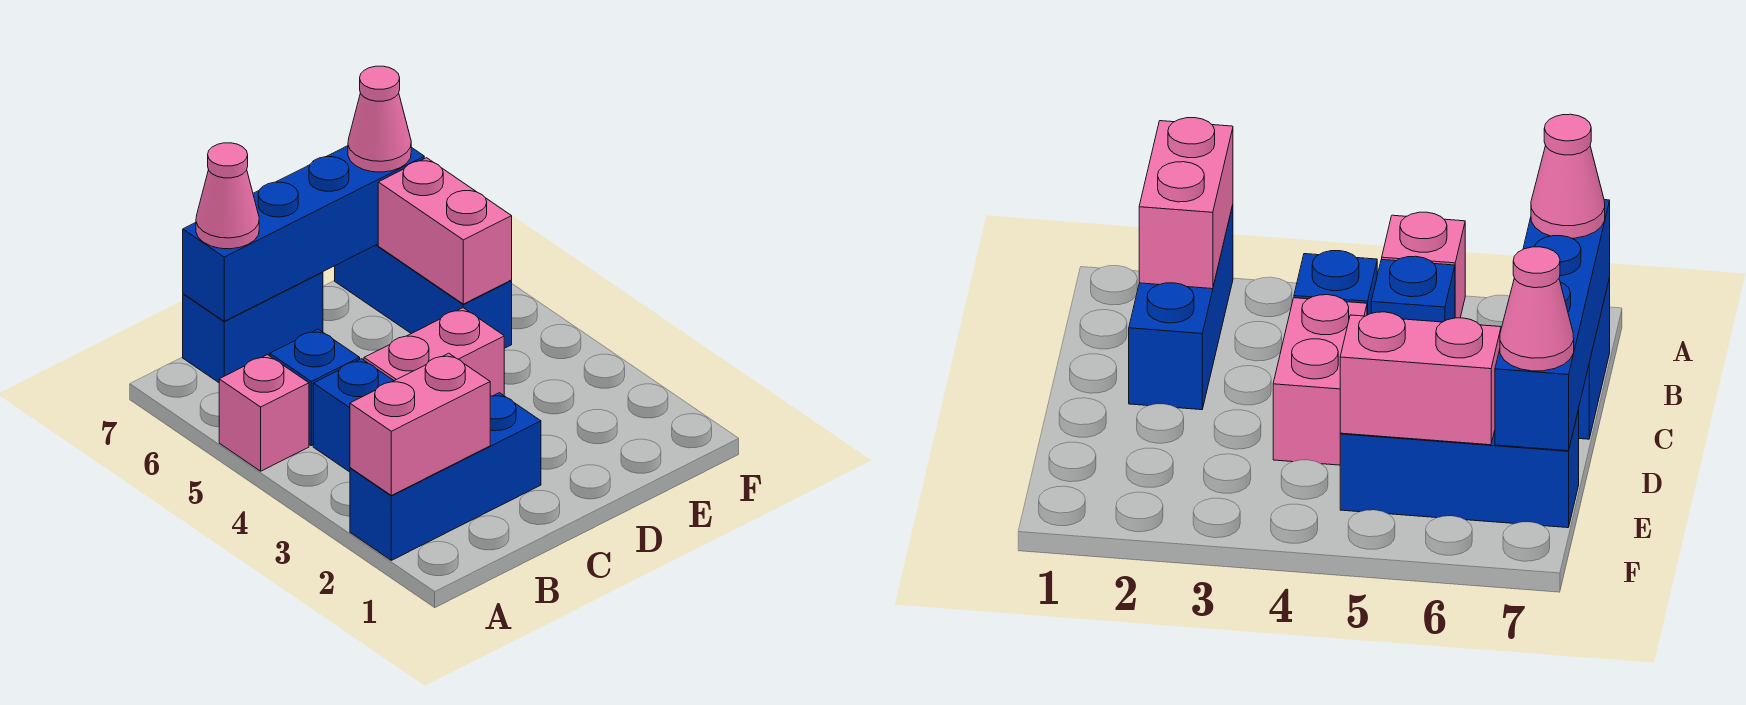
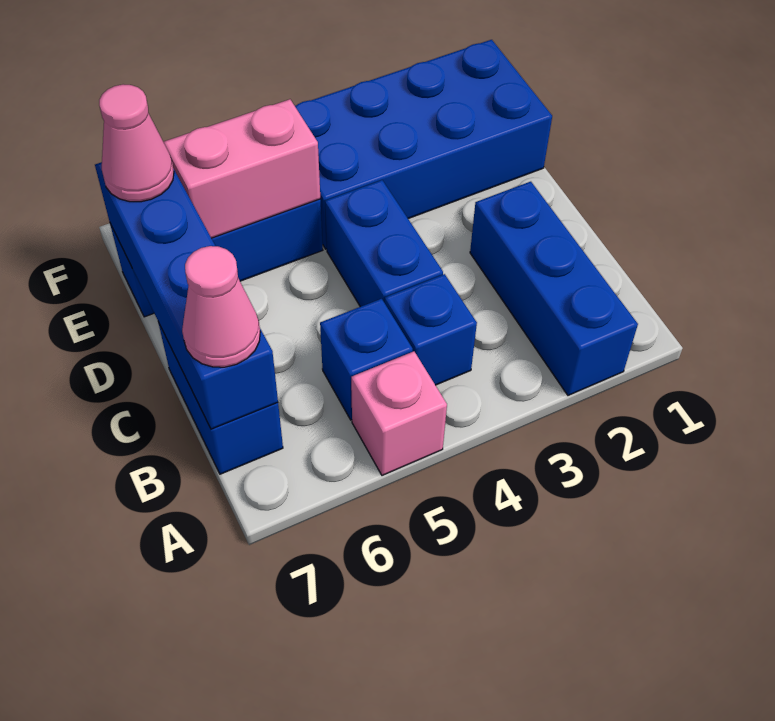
pink 1x2 brick [350,353,490,495] -> none
pink 1x2 brick [364,308,504,396] -> blue 1x2 brick [325,180,443,307]
none -> blue 2x4 brick [295,40,552,249]

